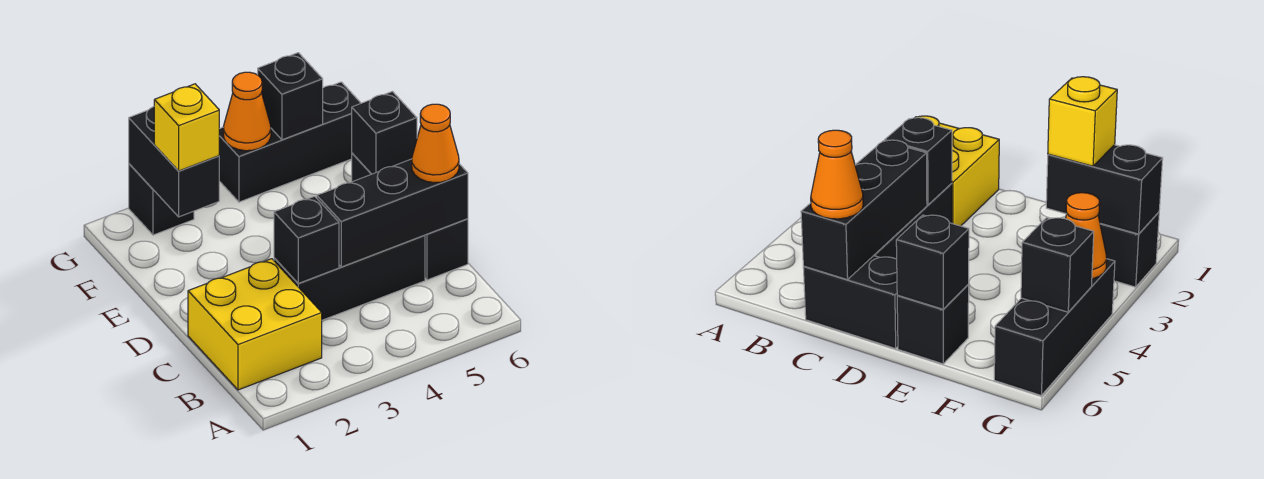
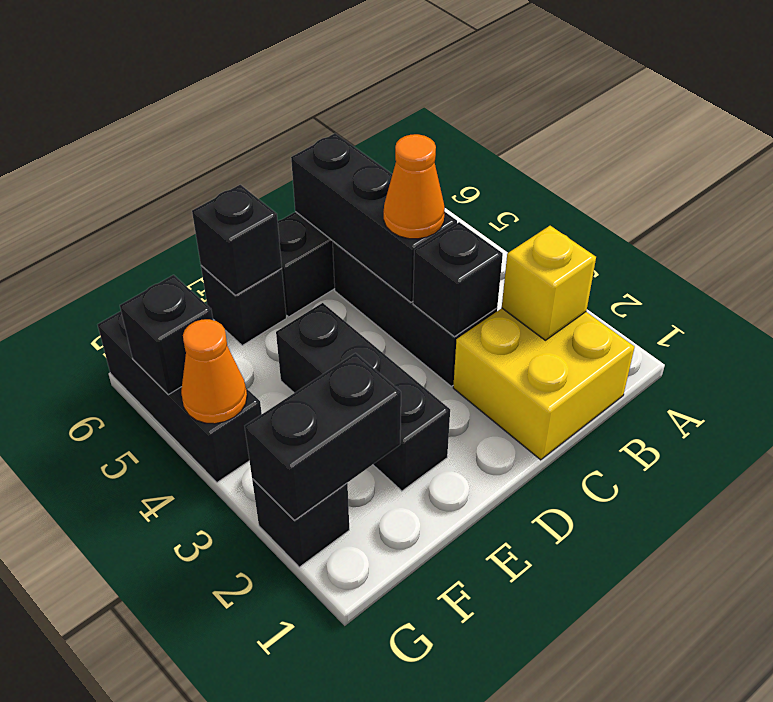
orange 1x1 cone [412,104,459,183] -> orange 1x1 cone moved to [384,134,445,239]
none -> black 1x3 brick [276,303,450,491]
yellow 1x1 brick [154,84,219,171] -> yellow 1x1 brick moved to [502,226,596,340]

